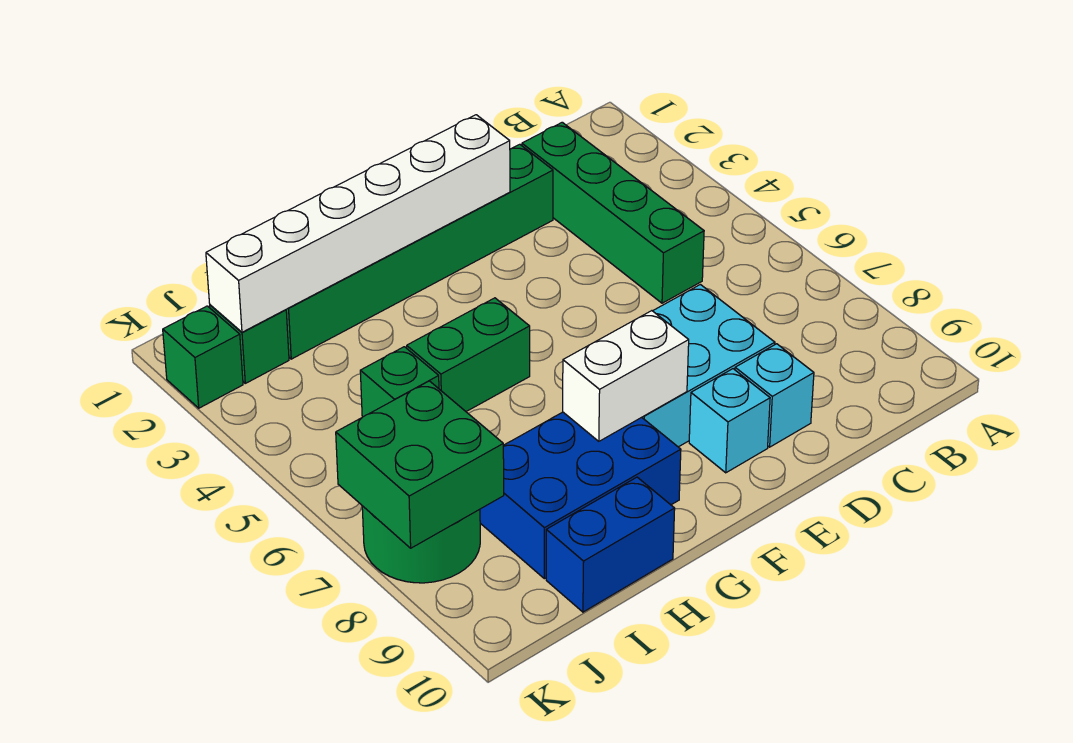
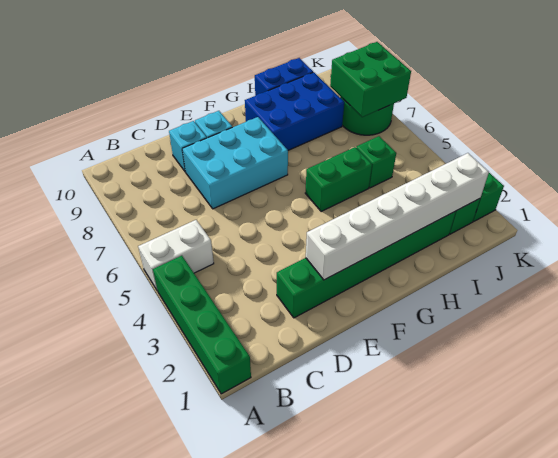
green 1x4 brick [522,122,704,303] -> green 1x4 brick moved to [153,256,251,394]
white 1x2 brick [563,311,689,441] -> white 1x2 brick moved to [138,220,214,291]

